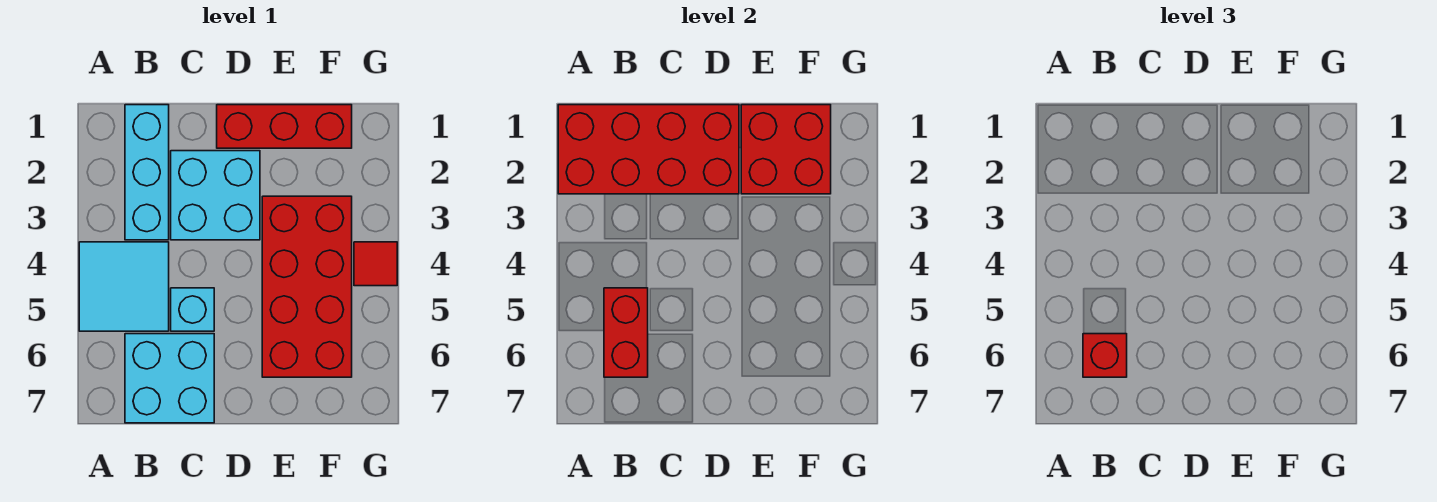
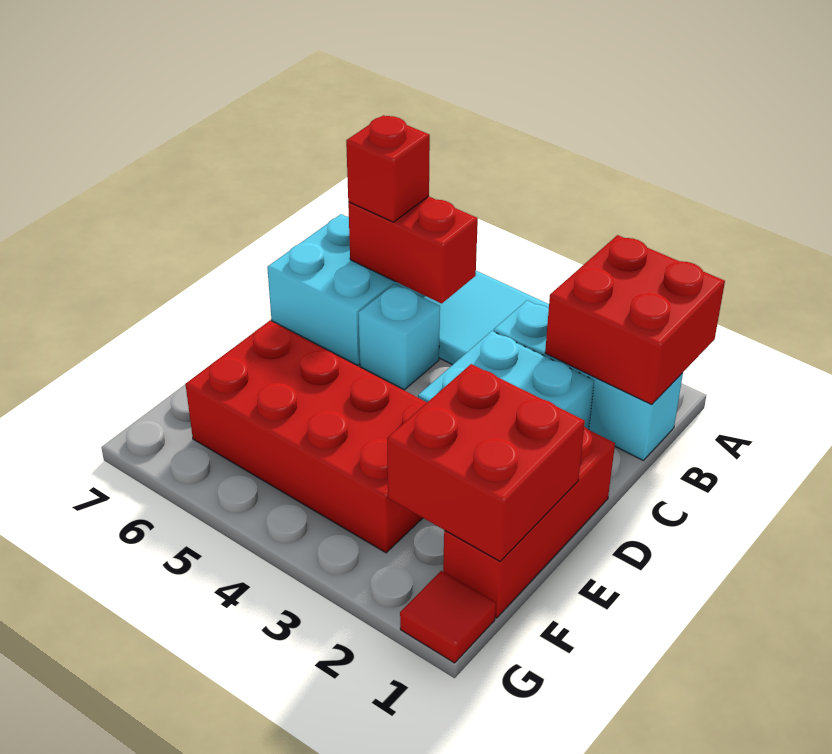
red 2x4 brick [558,105,739,194] -> red 2x2 brick [545,235,725,404]
red 1x1 tile [354,242,397,286] -> red 1x1 tile moved to [400,571,496,663]

